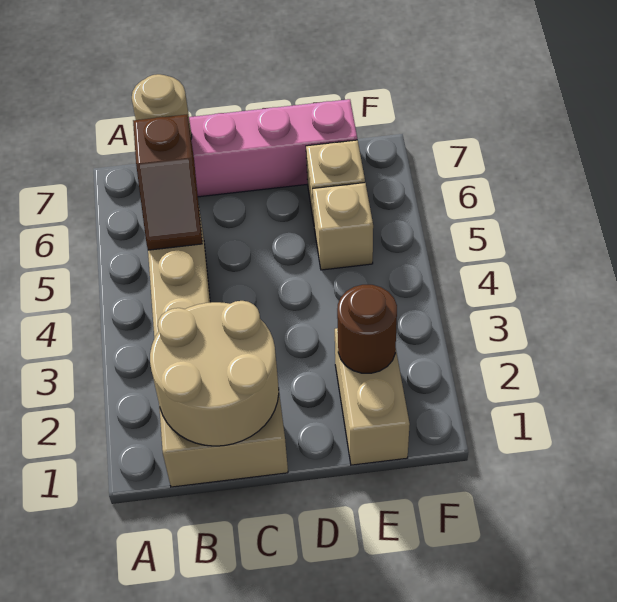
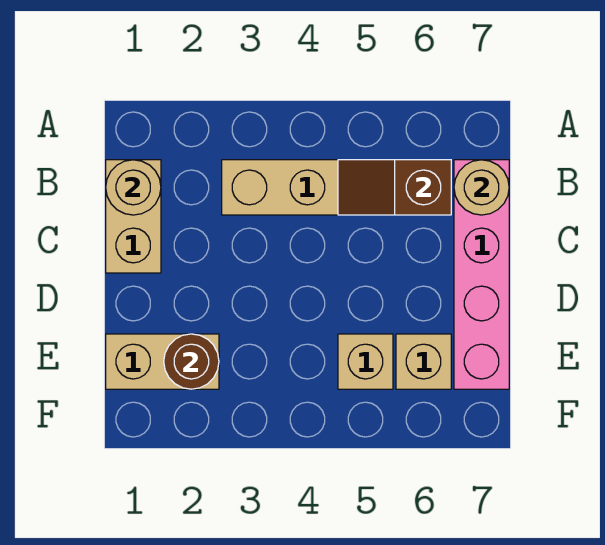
tan 2x2 round brick [150,301,279,446] -> tan 1x1 round brick [106,160,161,215]

